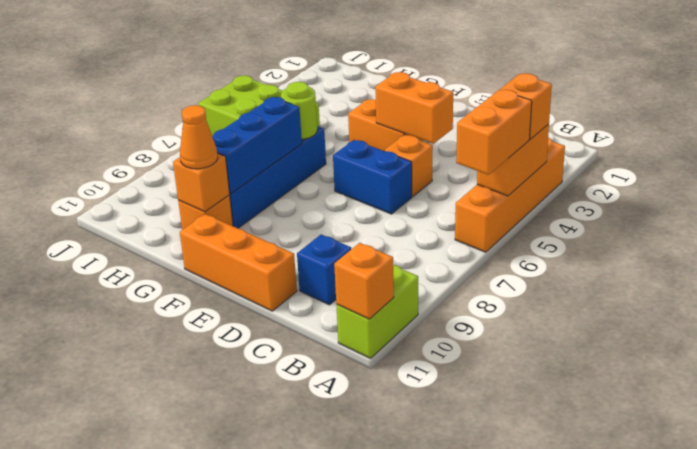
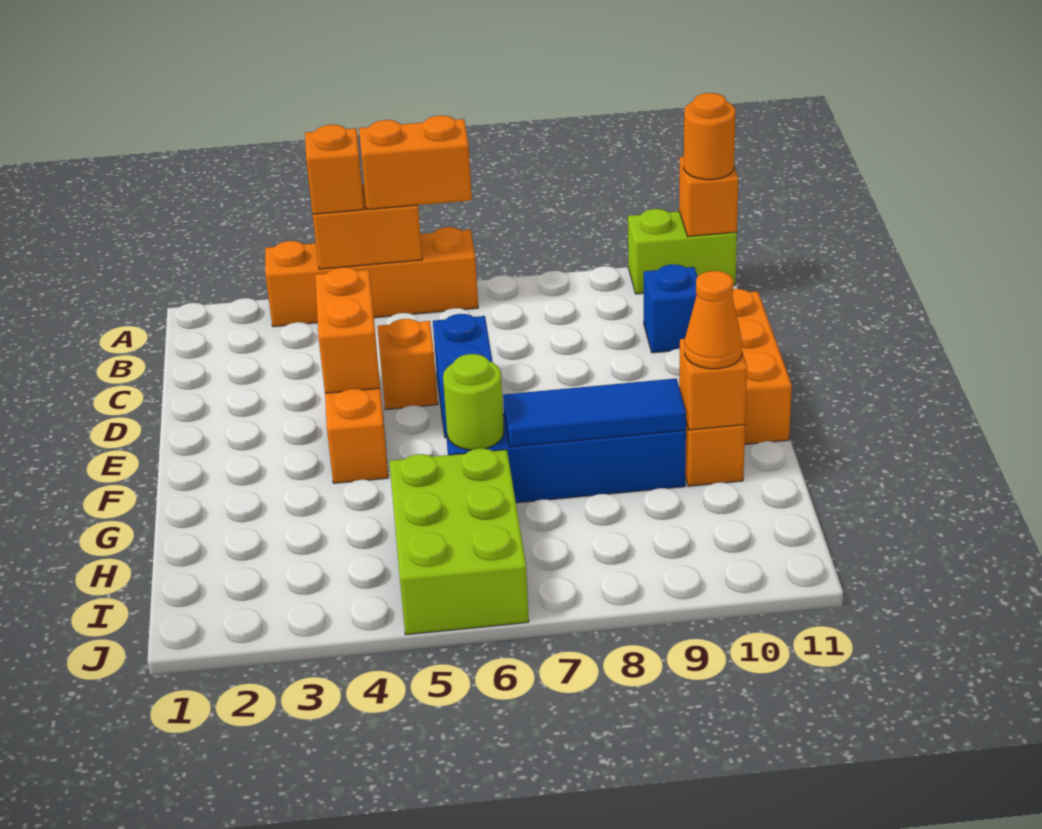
none -> orange 1x1 round brick [684,93,735,180]
blue 1x3 brick [212,97,302,194] -> blue 1x3 tile [503,379,686,447]

